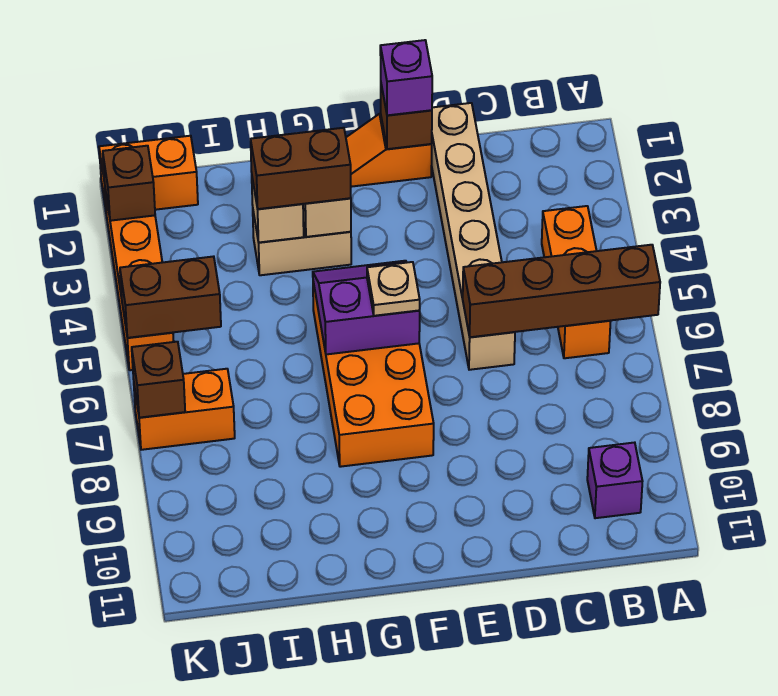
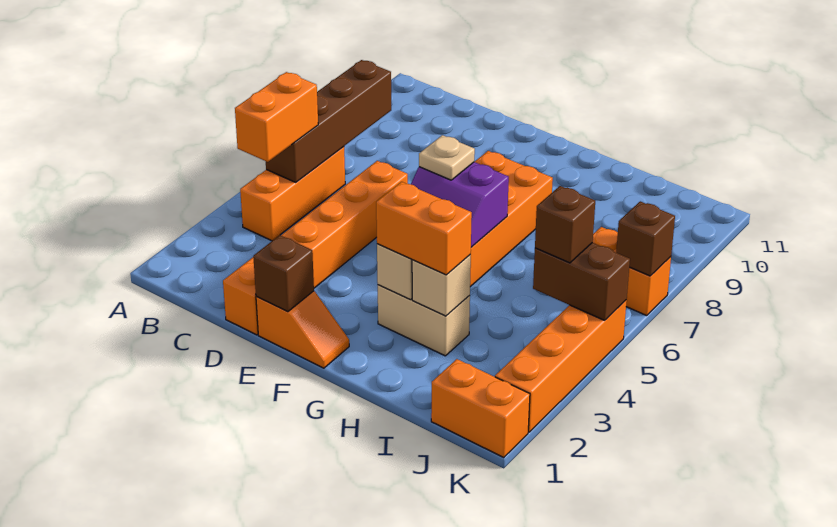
brown 1x4 brick [463,245,660,337] -> brown 1x4 brick turned to [266,60,391,182]
none -> orange 1x2 brick [235,72,318,162]
purple 1x1 brick [587,443,643,518] -> none
tan 1x6 brick [432,103,515,370] -> orange 1x6 brick [223,161,408,335]
purple 1x1 brick [380,40,432,115] -> none
brown 1x2 brick [251,128,351,209] -> orange 1x2 brick [376,182,472,275]
brown 1x1 brick [103,146,155,221] -> brown 1x1 brick moved to [535,186,595,263]

